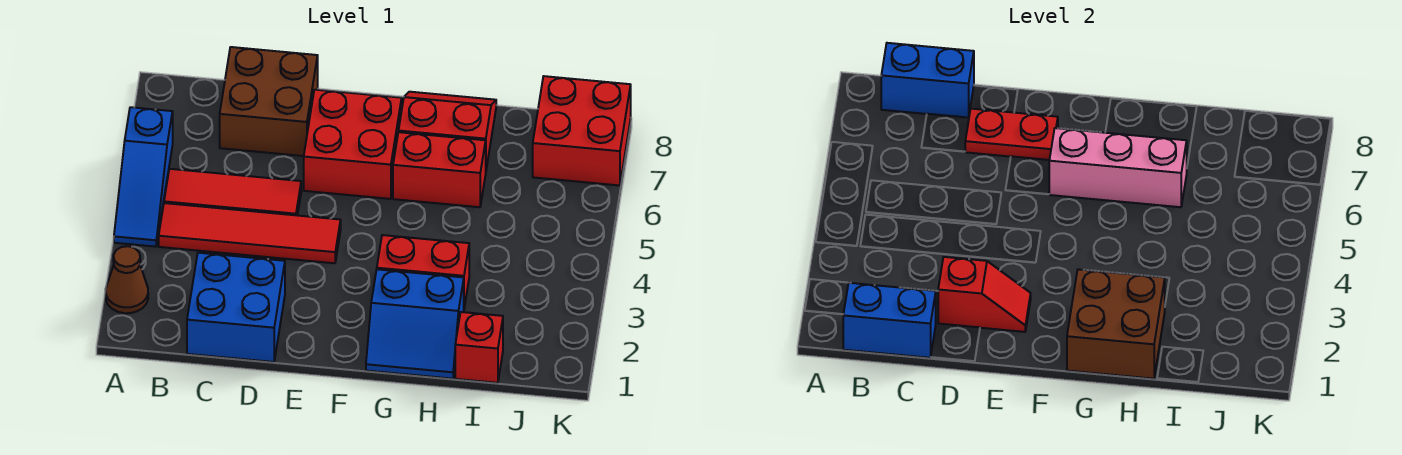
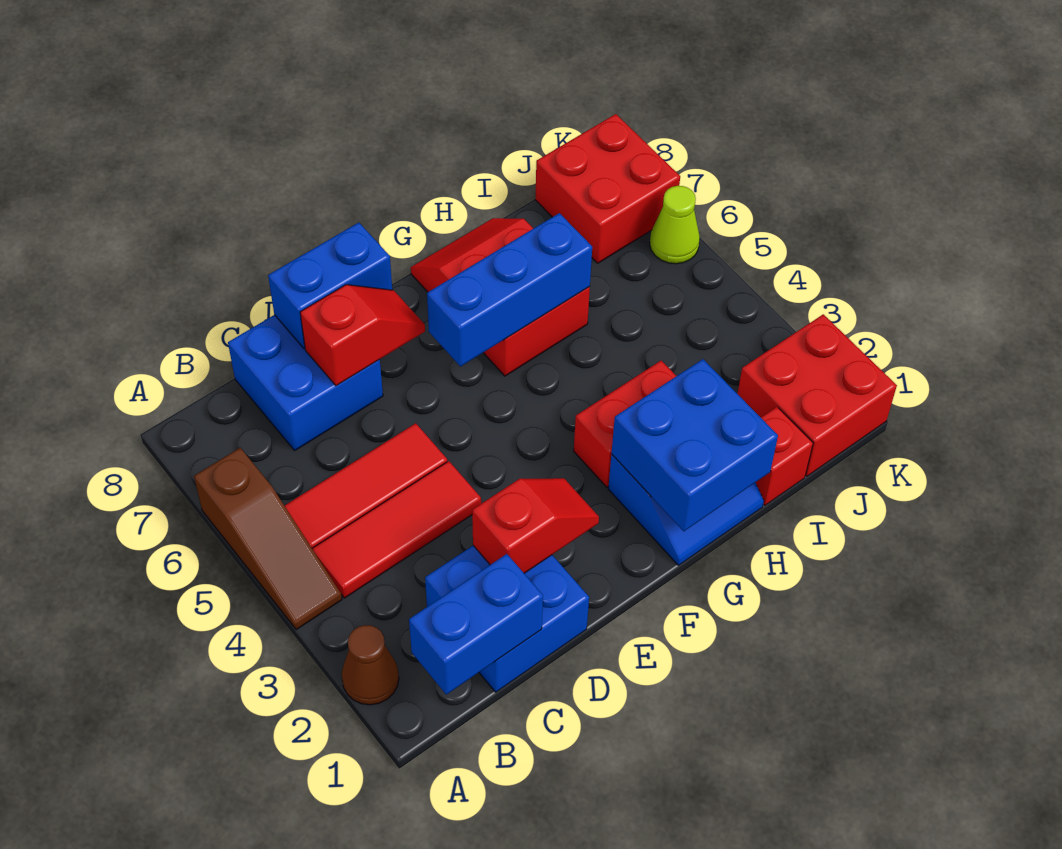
blue 1x3 slope [114,107,173,247] -> brown 1x3 slope [194,448,342,630]
red 1x4 tile [159,203,341,263] -> red 1x3 tile [312,461,481,598]
blue 1x2 brick [881,43,974,117] -> blue 1x2 brick moved to [268,223,392,349]
brown 2x2 brick [220,47,318,156] -> blue 2x2 brick [228,315,383,450]
red 1x2 plate [965,109,1058,160] -> red 1x2 slope [300,285,425,386]
red 2x2 brick [304,90,402,199] -> red 2x2 brick moved to [738,314,897,476]
pink 1x3 brick [1049,128,1187,207] -> blue 1x3 brick [427,213,592,366]
brown 2x2 brick [1067,269,1165,379] -> blue 2x2 brick [611,359,778,531]
none -> lime 1x1 cone [650,186,700,264]

